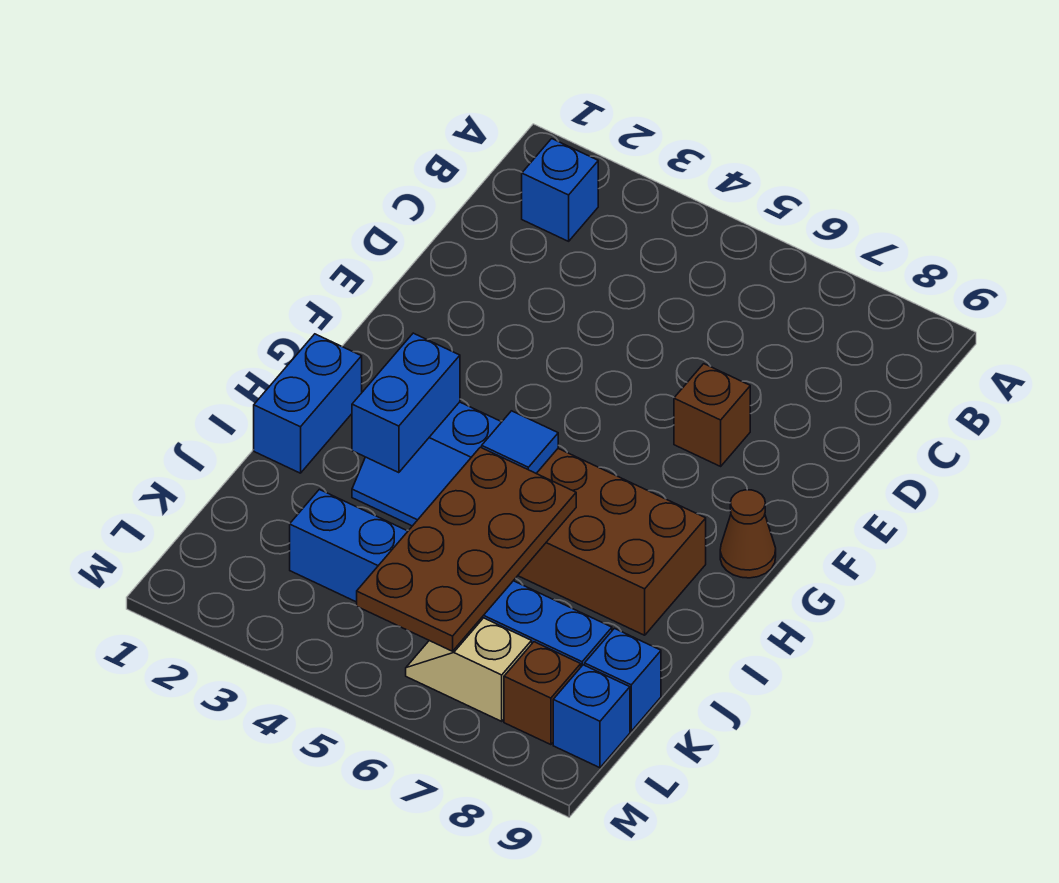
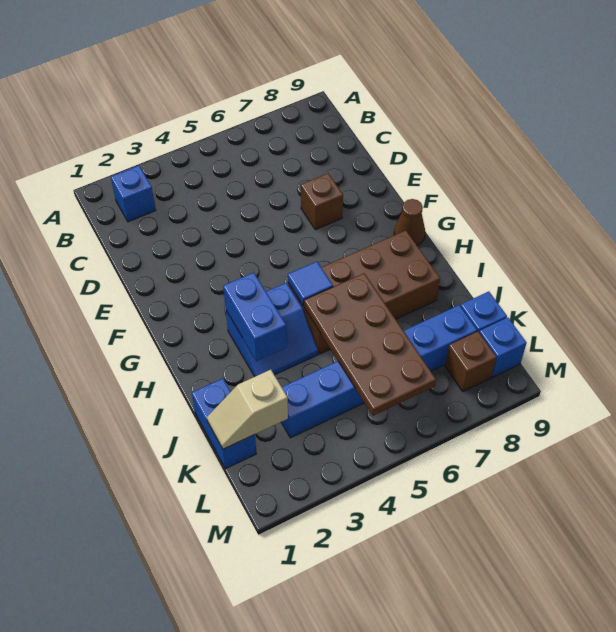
blue 1x2 brick [254,334,362,473] -> blue 1x2 brick moved to [192,378,256,469]
tan 1x2 slope [406,618,532,721] -> tan 1x2 slope moved to [207,370,288,449]

